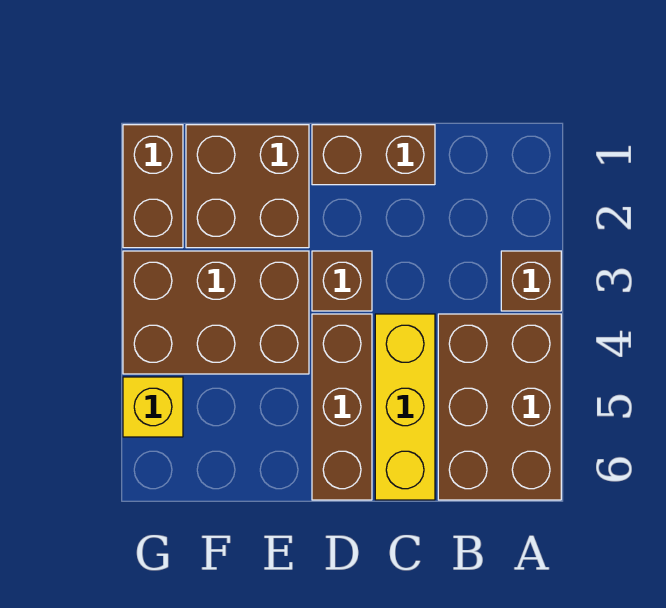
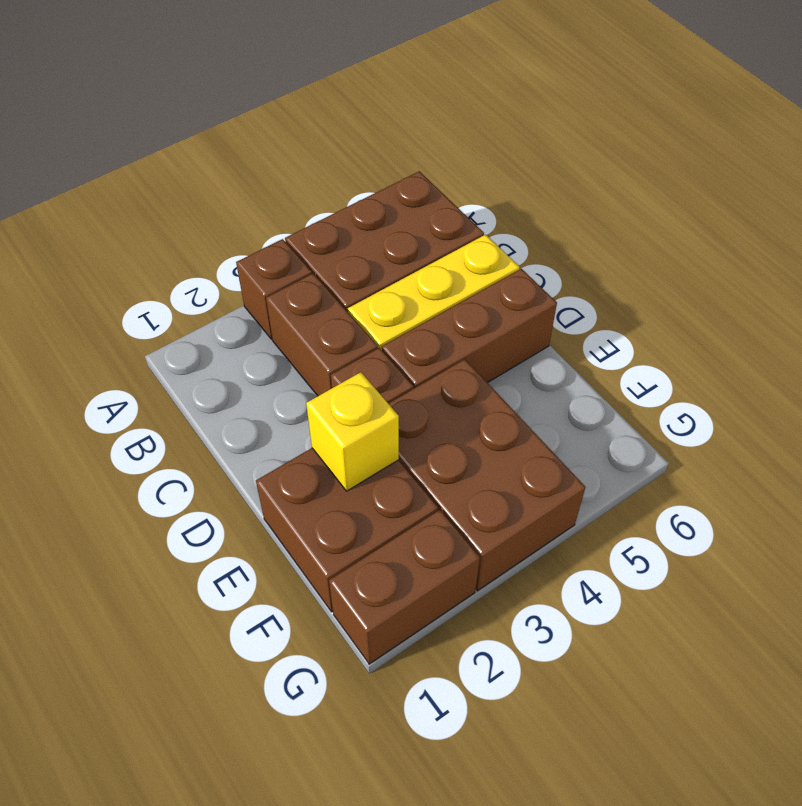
brown 1x2 brick [312,125,435,185] -> brown 1x2 brick moved to [266,274,378,396]
yellow 1x1 brick [123,377,183,437] -> yellow 1x1 brick moved to [306,372,399,491]

